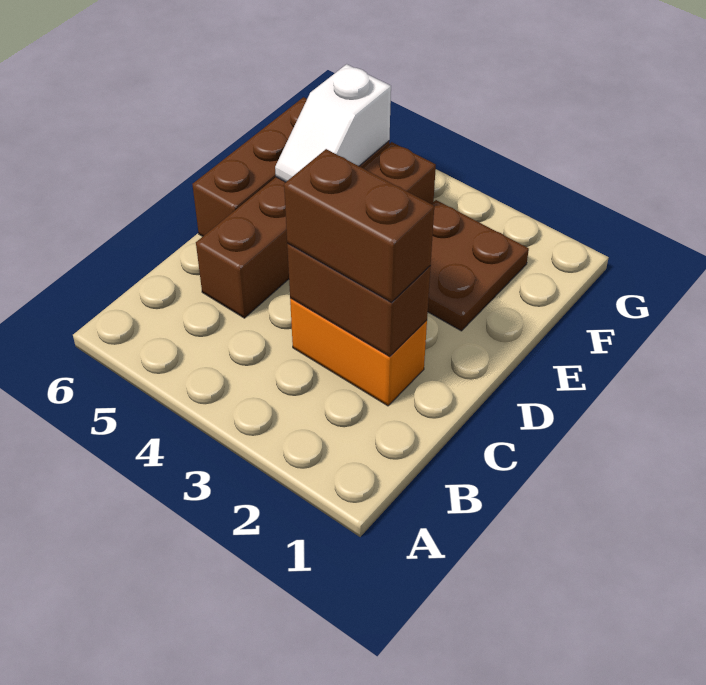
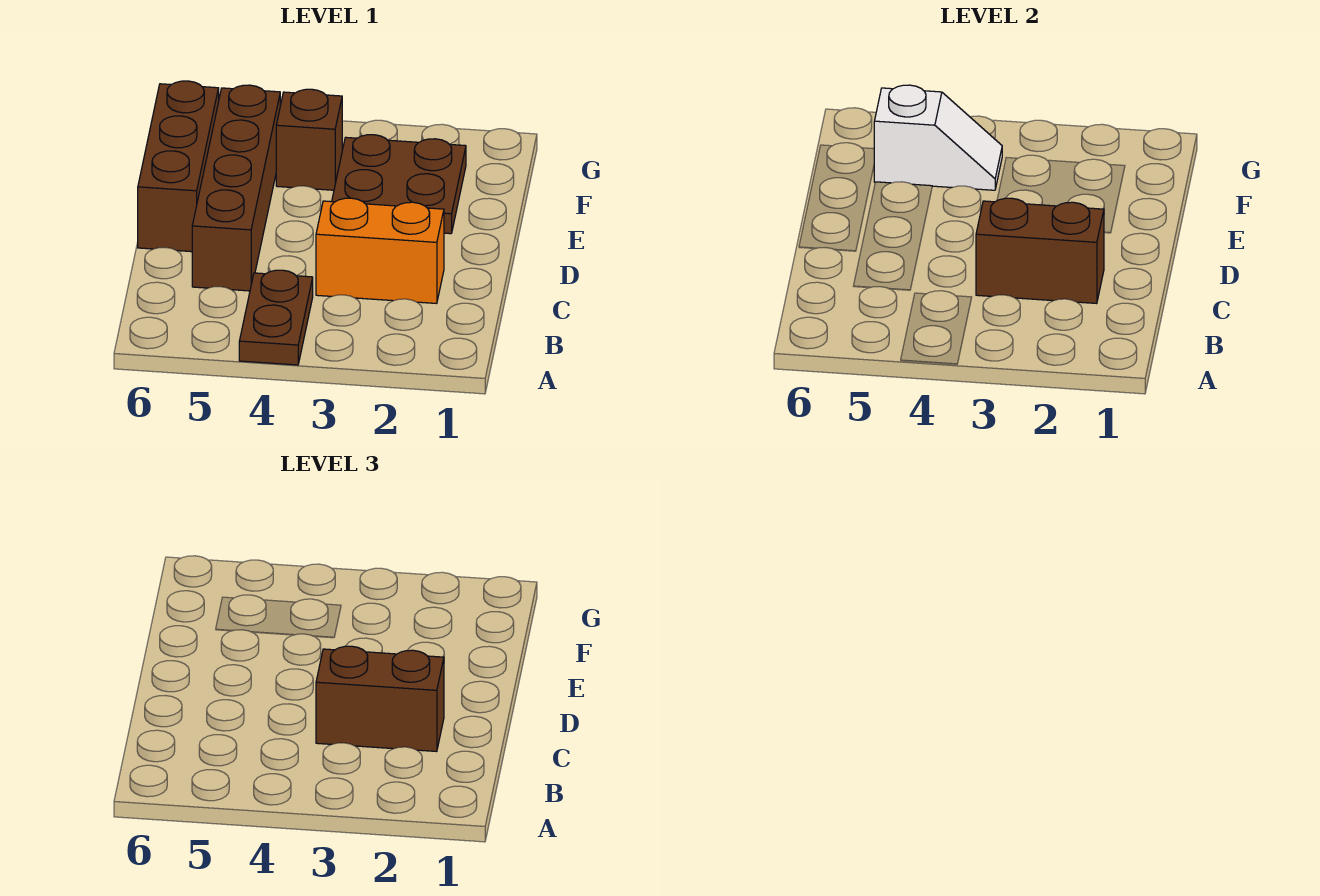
none -> brown 1x2 plate [239,270,313,365]
white 1x2 slope [275,64,391,182] -> white 1x2 slope turned to [874,85,1002,190]

